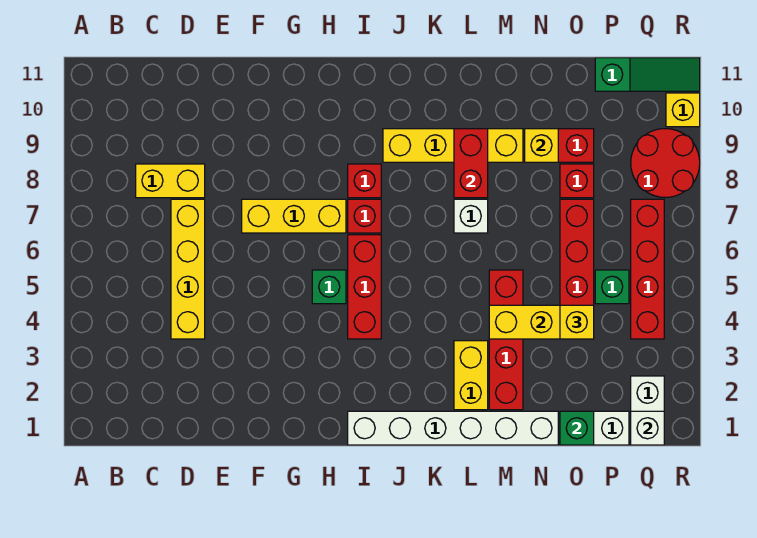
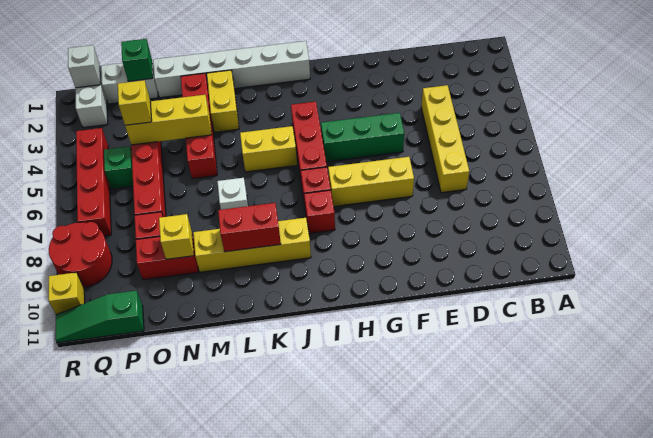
yellow 1x2 brick [136,164,205,198] -> yellow 1x2 brick moved to [240,126,297,172]
green 1x1 brick [312,270,346,304] -> green 1x3 brick [321,113,404,162]
red 1x2 brick [454,129,488,198] -> red 1x2 brick turned to [218,203,281,252]

